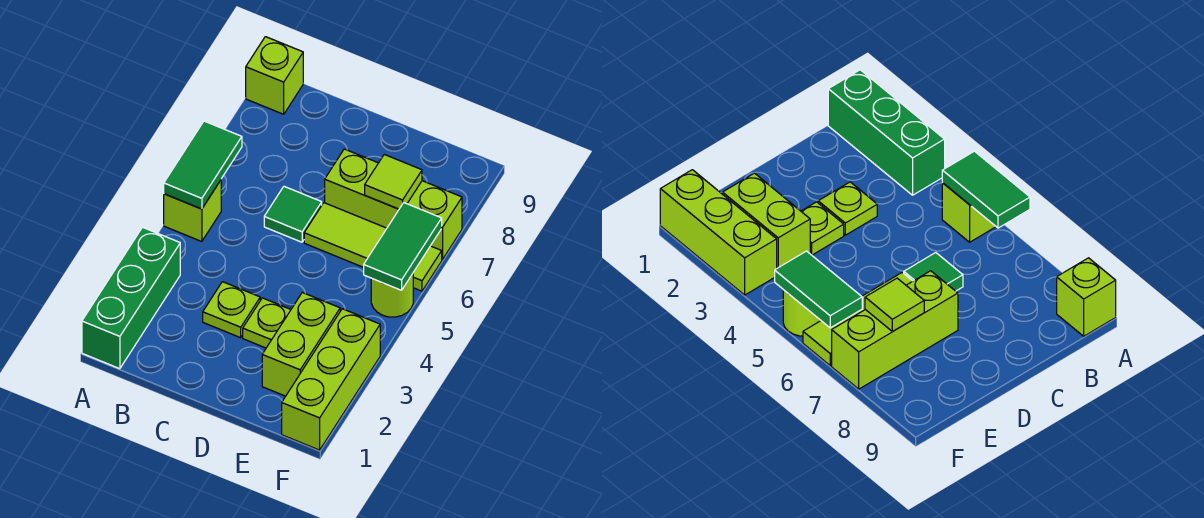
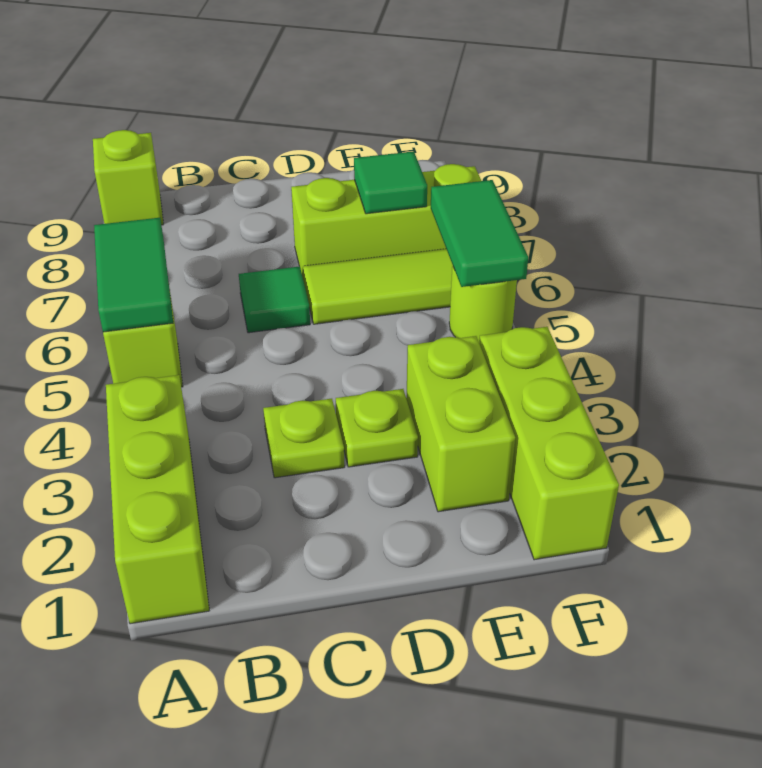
green 1x3 brick [82,227,180,369] -> lime 1x3 brick [106,375,209,624]
lime 1x1 tile [365,154,422,209] -> green 1x1 tile [354,151,427,214]

